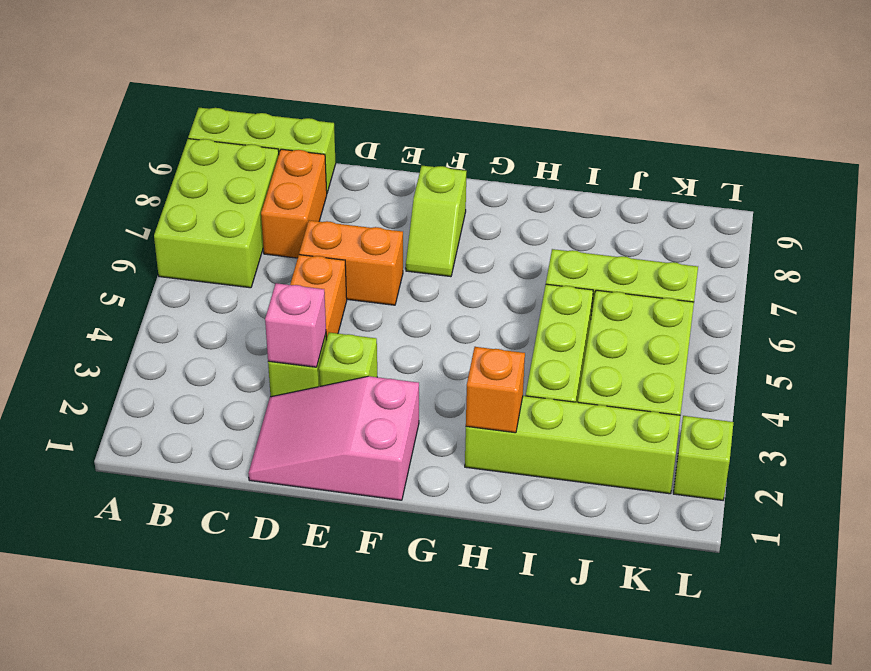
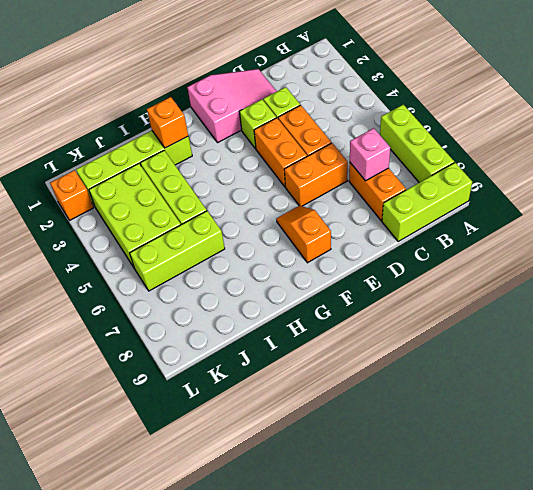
lime 2x3 brick [154,139,279,288] -> lime 1x3 brick [380,105,454,183]
pink 1x1 brick [265,283,326,367] -> pink 1x1 brick moved to [350,128,390,181]
none -> orange 1x2 brick [254,118,307,187]
lime 1x2 slope [406,166,466,277] -> orange 1x2 slope [276,206,331,263]
lime 1x1 brick [673,416,734,500] -> orange 1x1 brick [50,170,94,220]

